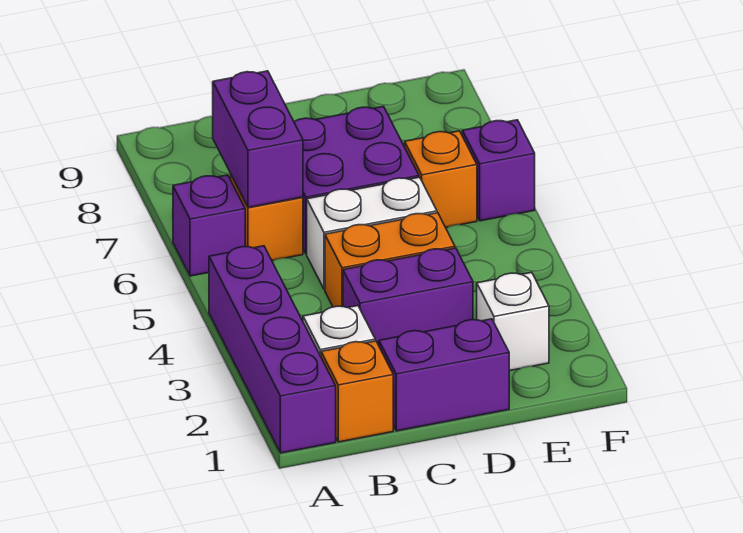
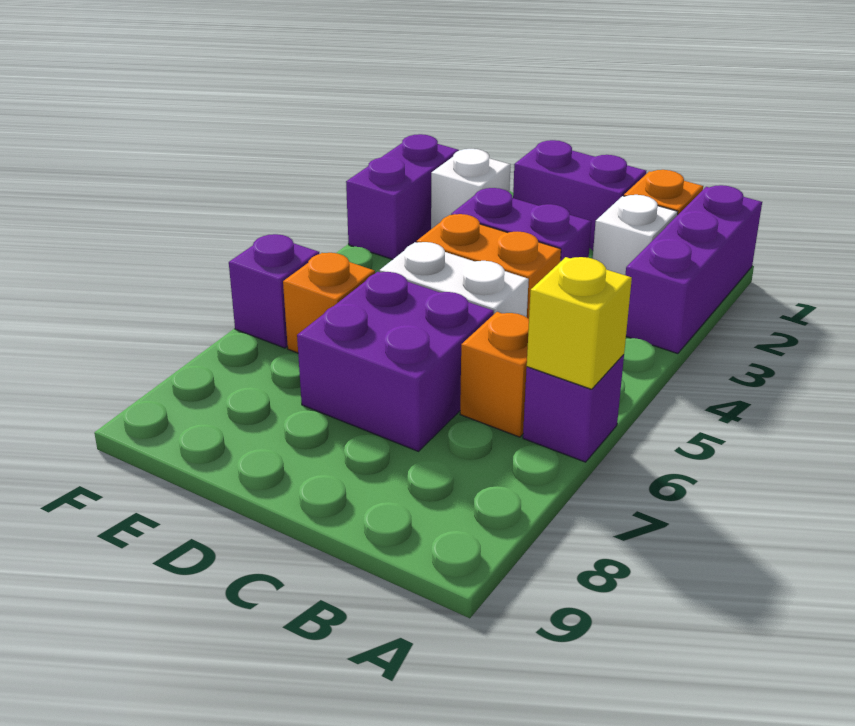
purple 1x4 brick [209,246,336,453] -> purple 1x3 brick [625,185,762,354]
none -> yellow 1x1 brick [527,257,632,389]
purple 1x2 brick [213,71,303,207] -> purple 1x2 brick moved to [346,134,459,260]

